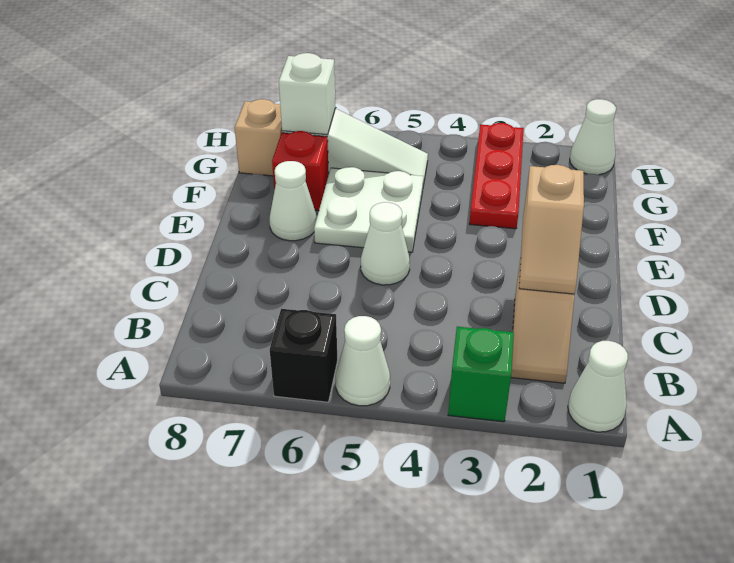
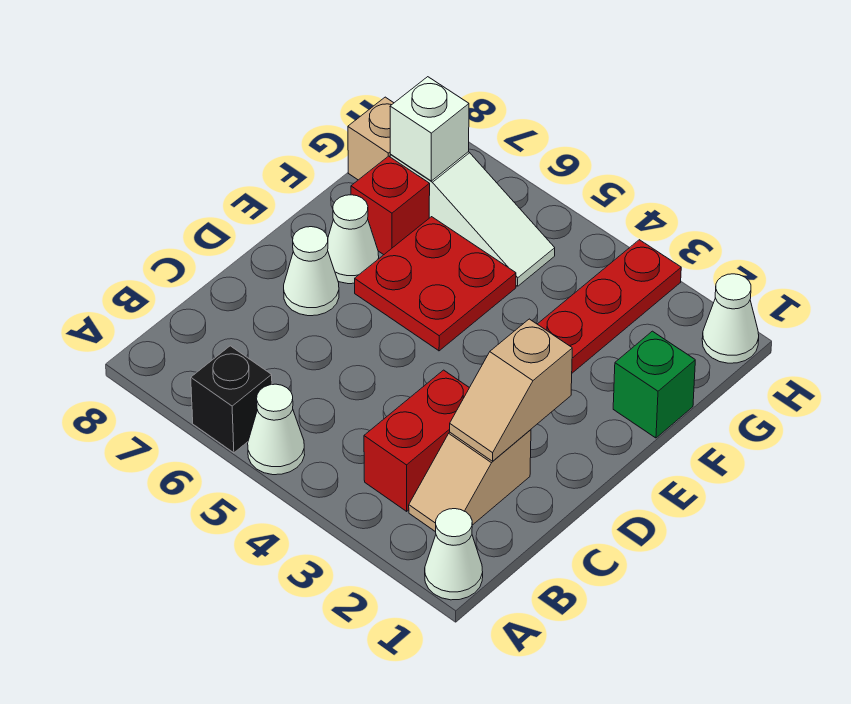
green 1x1 brick [448,327,514,422] -> green 1x1 brick moved to [613,331,695,438]
none -> red 1x2 brick [364,370,469,511]
white 1x1 cone [361,202,410,285] -> white 1x1 cone moved to [284,227,339,316]
white 2x2 plate [314,167,423,252] -> red 2x2 plate [355,217,516,351]

